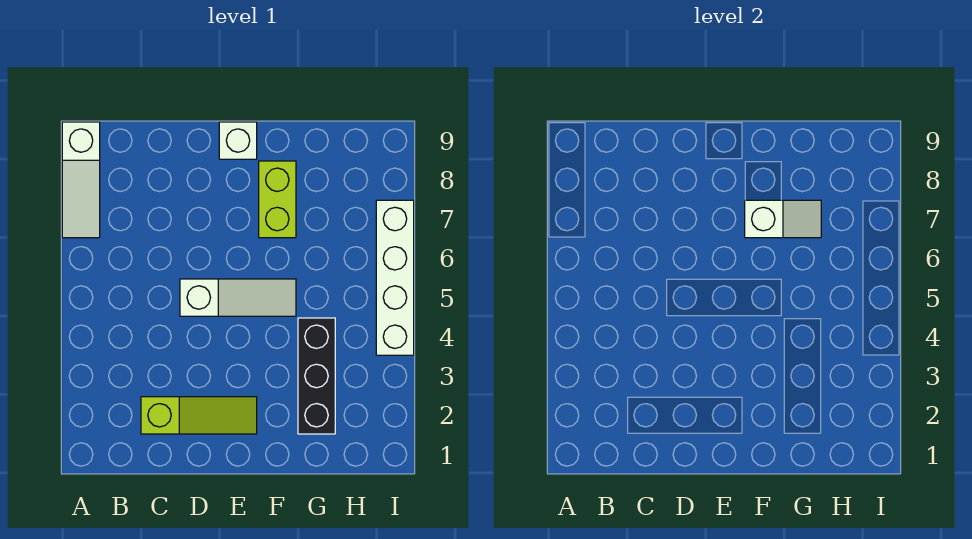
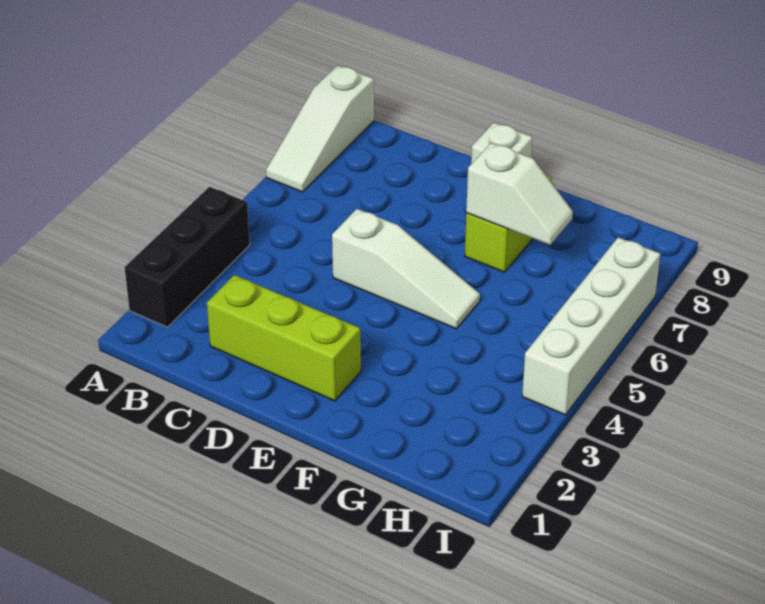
lime 1x3 slope [141,397,257,434] -> lime 1x3 brick [207,275,361,401]
black 1x3 brick [298,318,335,434] -> black 1x3 brick moved to [125,187,250,327]

